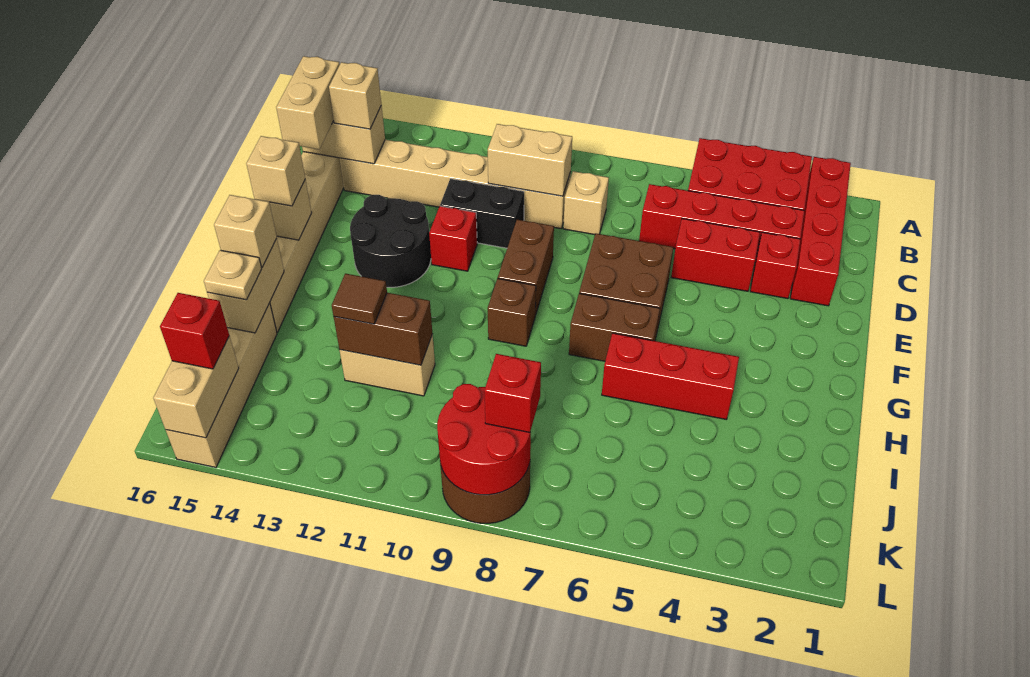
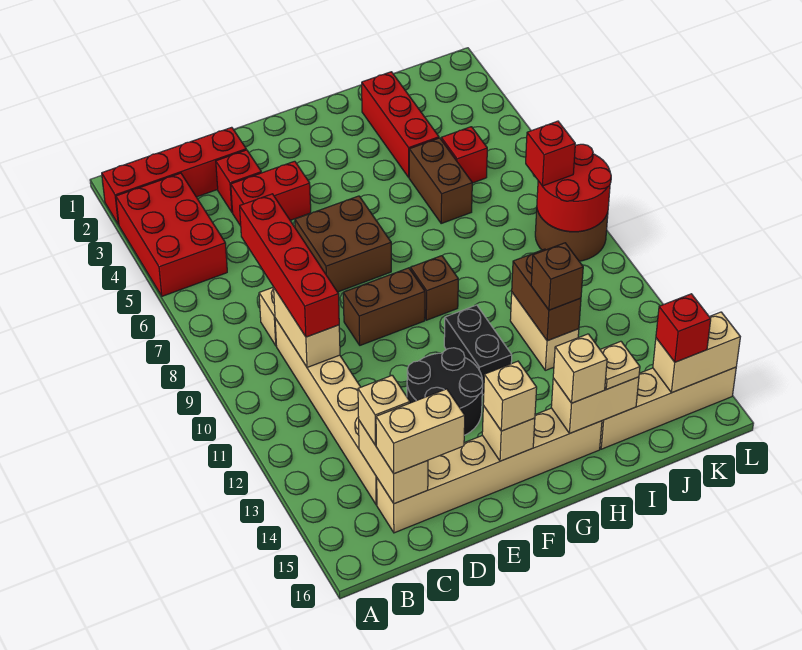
red 1x4 brick [639,184,804,261] -> red 1x4 brick moved to [240,194,339,337]
red 1x2 brick [671,219,760,291] -> red 1x2 brick turned to [231,161,311,226]
black 1x2 brick [440,179,524,248] -> black 1x2 brick moved to [444,305,512,395]
red 1x1 brick [429,206,477,271] -> red 1x1 brick moved to [441,127,487,183]
brown 1x2 brick [569,293,660,361] -> brown 1x2 brick moved to [409,138,472,223]
red 1x3 brick [602,333,739,420] -> red 1x3 brick moved to [362,72,439,177]
brown 1x1 tile [332,274,387,324] -> brown 1x1 brick [531,243,583,310]

